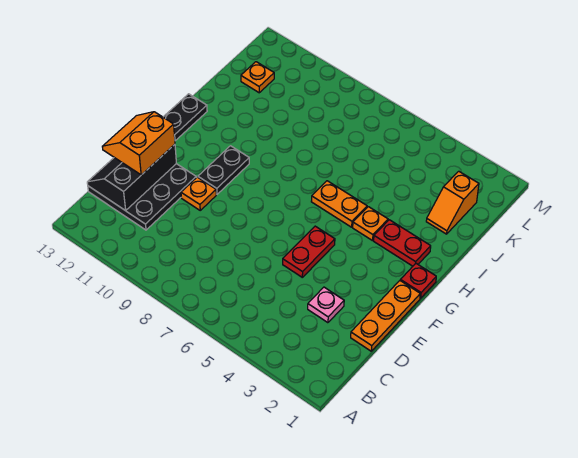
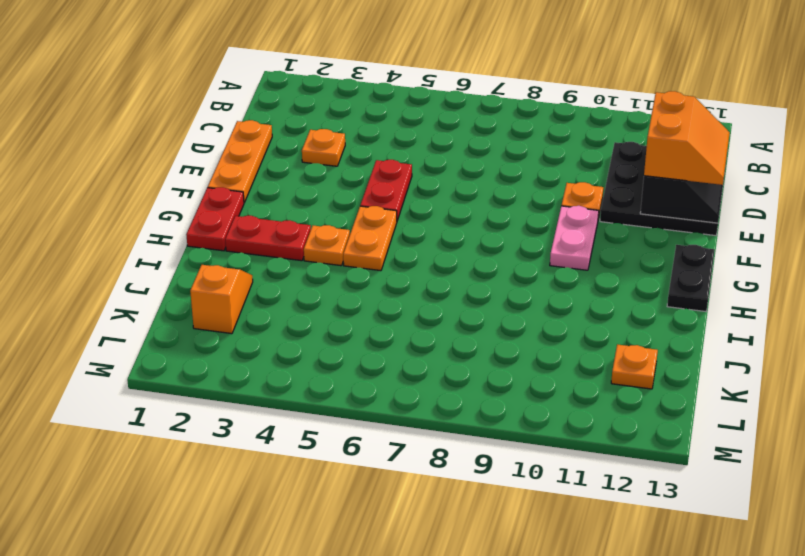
pink 1x1 plate [308,287,344,323] -> orange 1x1 plate [302,129,345,166]
black 1x2 plate [198,146,249,194] -> pink 1x2 plate [550,206,599,270]
red 1x1 plate [400,264,436,298] -> red 1x2 plate [186,187,244,251]
orange 1x2 plate [311,181,367,227] -> orange 1x2 plate turned to [343,206,397,271]

